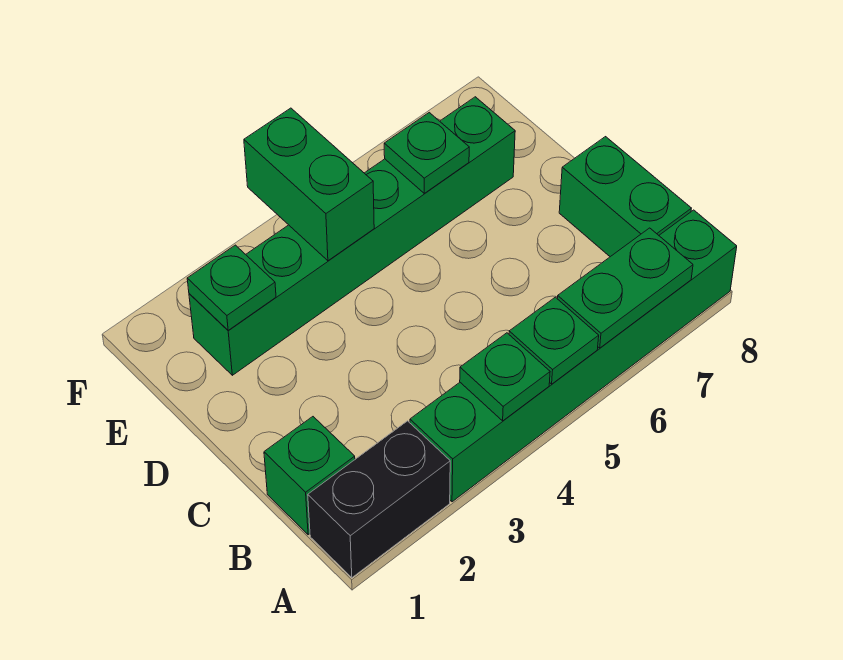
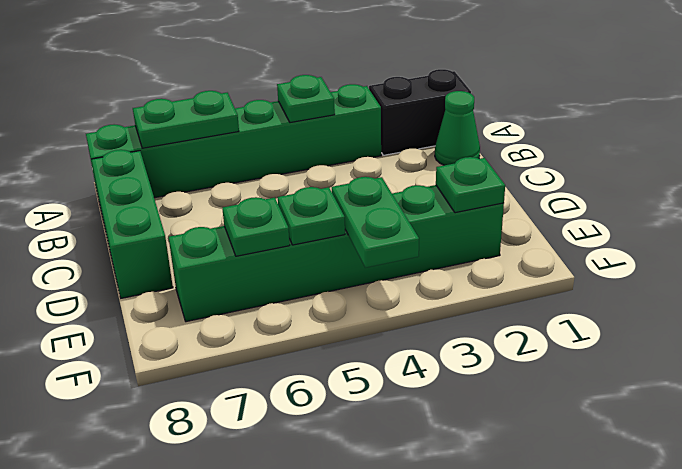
green 1x1 plate [509,297,599,384] -> green 1x1 plate moved to [278,187,345,245]
green 1x1 brick [264,417,355,535] -> green 1x1 cone [435,91,480,165]
green 1x2 brick [559,137,691,257] -> green 1x3 brick [91,150,173,298]
green 1x2 brick [244,108,374,261] -> green 1x2 plate [331,177,419,268]

